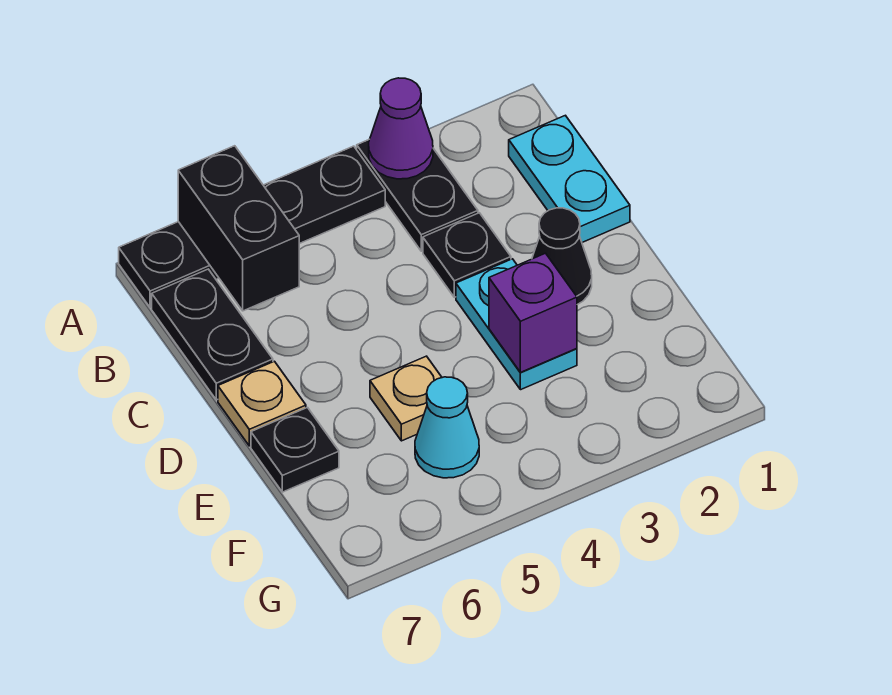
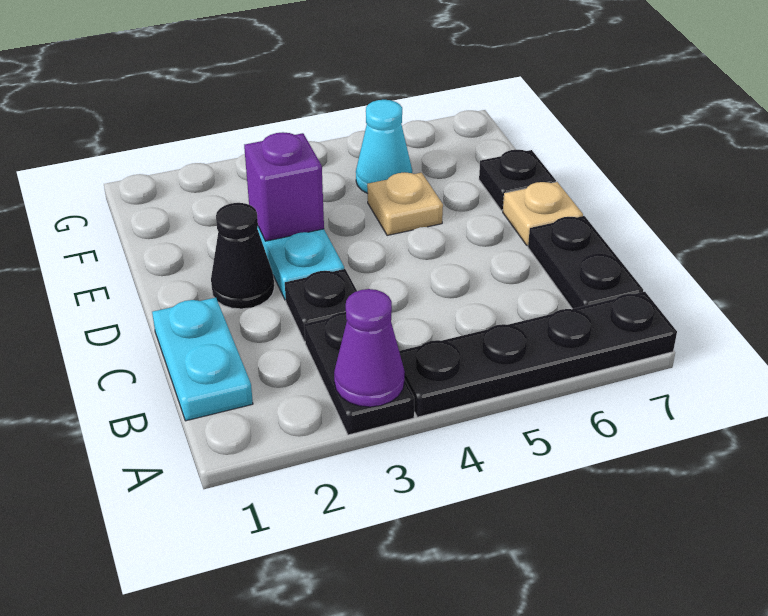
black 1x2 brick [178,146,299,311] -> none

